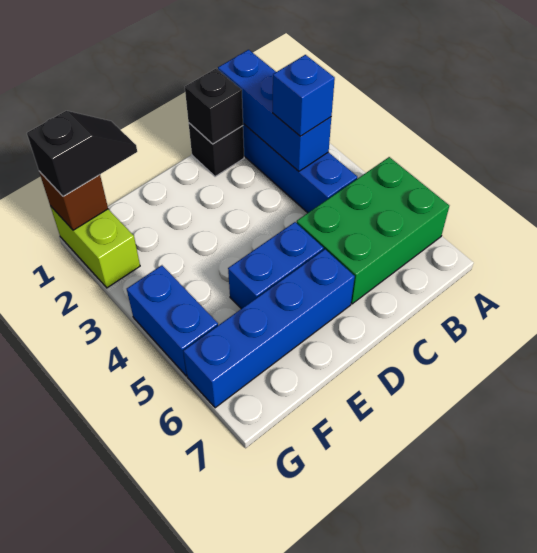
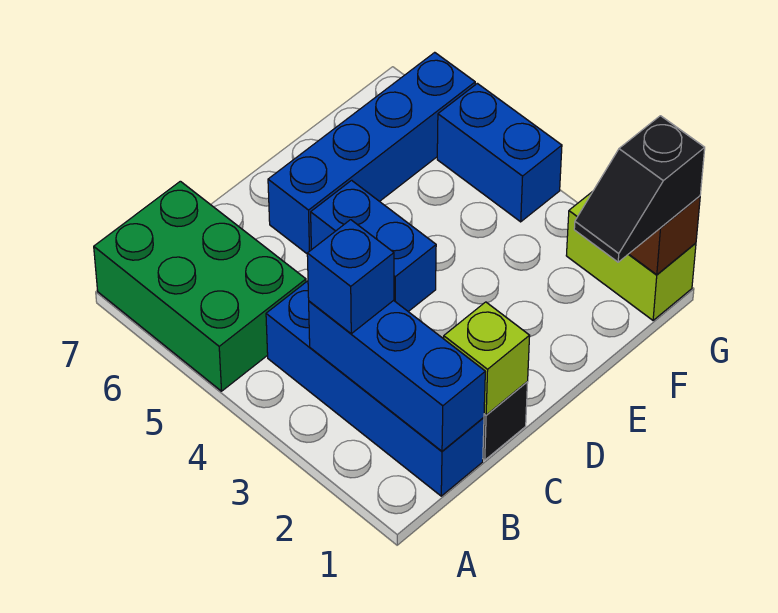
green 2x3 brick [297,157,449,304] -> green 2x3 brick turned to [94,181,306,391]
black 1x1 brick [185,68,243,144] -> lime 1x1 brick [444,302,530,415]
blue 1x2 brick [228,222,323,309] -> blue 1x2 brick turned to [311,180,436,312]

